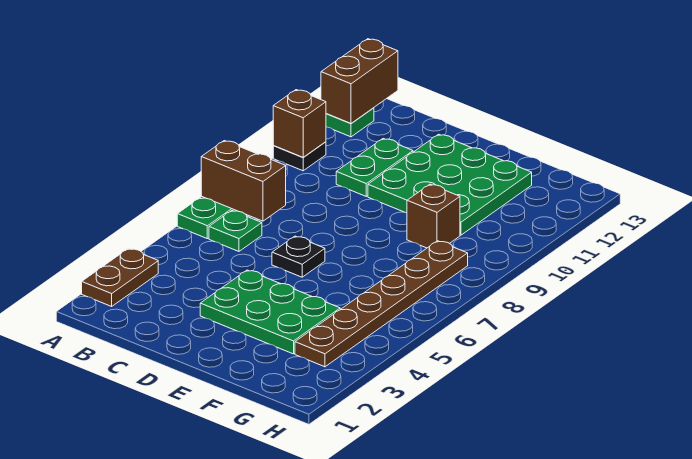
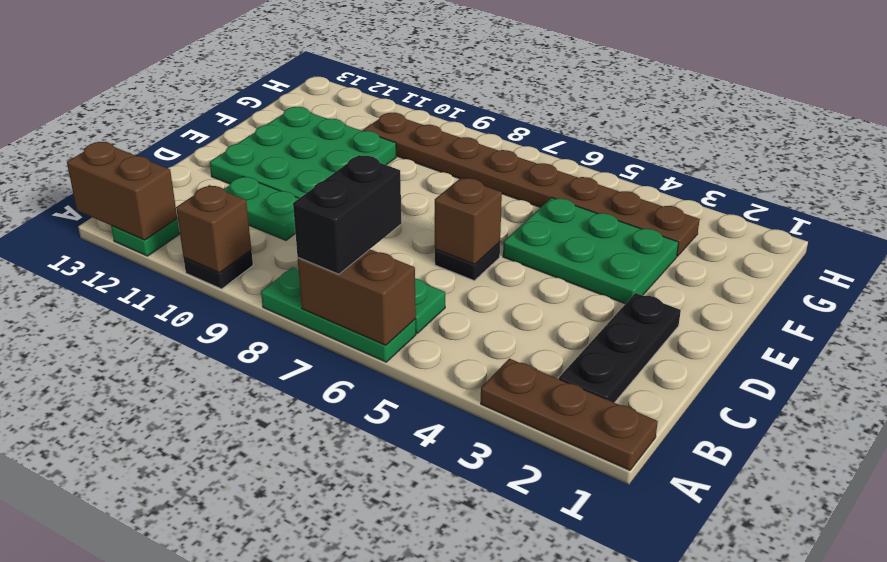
brown 1x2 plate [82,249,158,306] -> brown 1x3 plate [481,359,658,470]
brown 1x2 brick [201,141,286,221] -> brown 1x2 brick turned to [298,249,416,345]
none -> black 1x2 brick [293,155,401,274]
none -> black 1x3 plate [559,293,681,403]
green 2x3 plate [200,270,340,354] -> green 2x3 plate turned to [503,198,679,304]
brown 1x1 brick [407,184,460,248] -> brown 1x1 brick moved to [435,178,502,264]
brown 1x6 plate [295,241,468,367] -> brown 1x8 plate [363,113,700,256]

